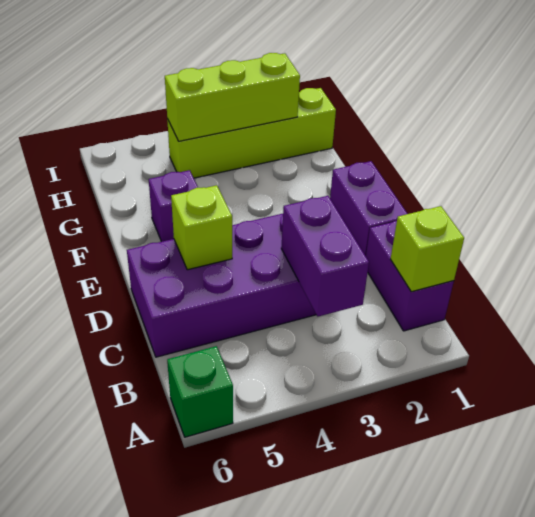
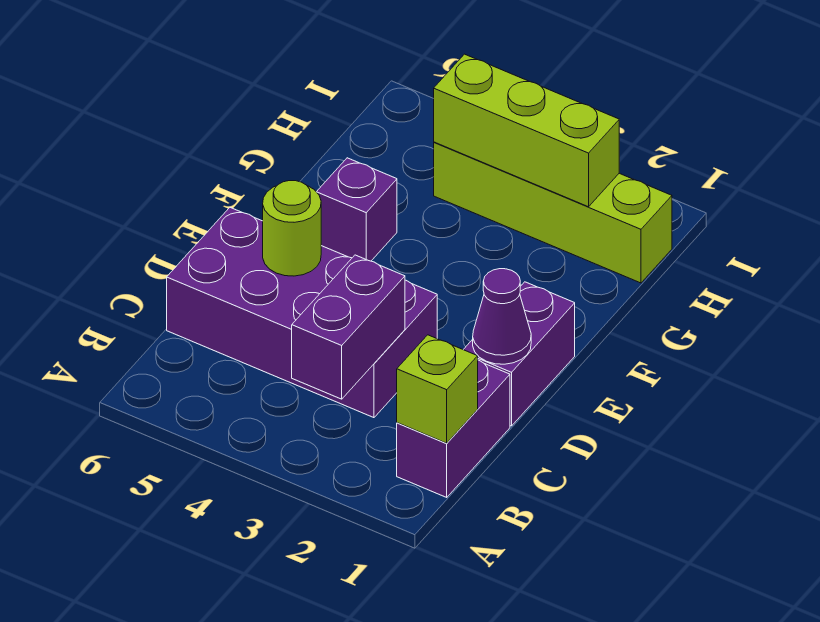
green 1x1 brick [167,346,233,437] -> none
none -> purple 1x1 cone [473,269,531,364]
lime 1x1 brick [171,185,232,270] -> lime 1x1 round brick [263,181,321,276]

